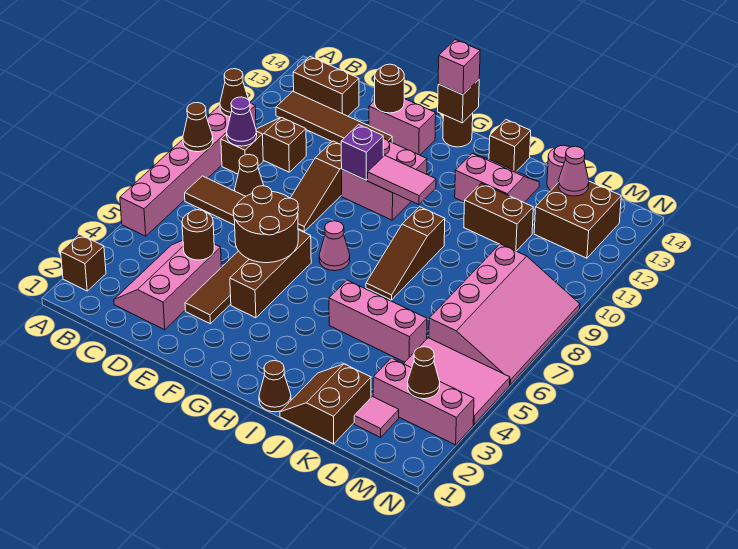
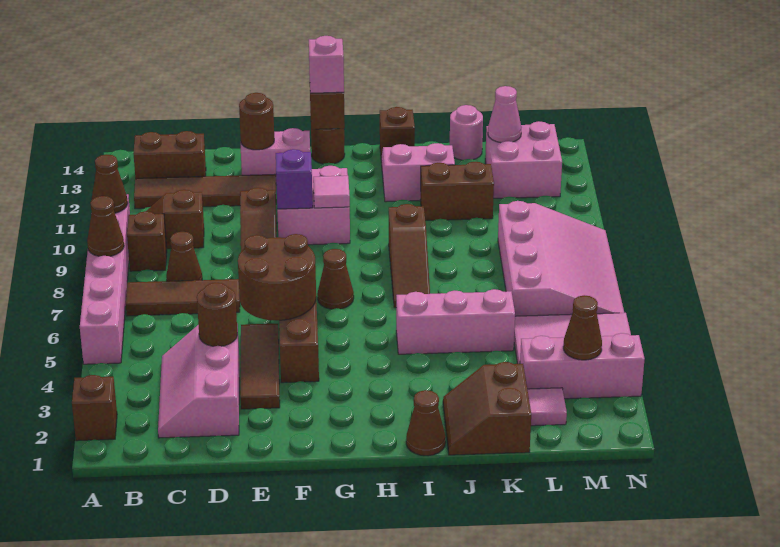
purple 1x1 cone [227,97,257,146] -> none
pink 1x1 cone [319,221,350,271] -> brown 1x1 cone [317,249,354,309]
pink 1x2 tile [368,155,436,205] -> pink 1x1 tile [313,176,350,208]
brown 2x2 brick [534,181,621,258] -> pink 2x2 brick [485,121,562,198]

